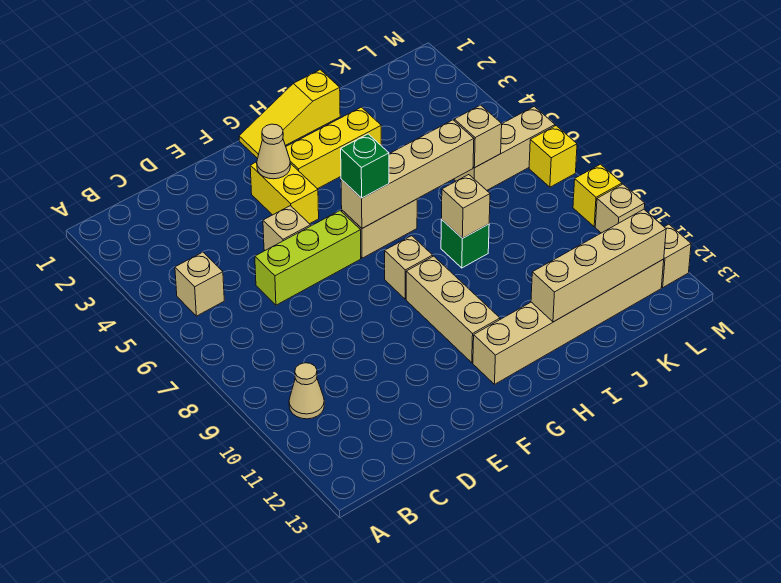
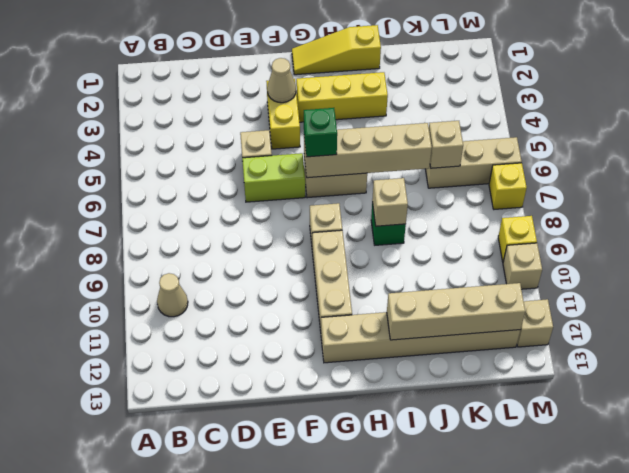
tan 1x1 brick [175,252,224,316] -> none
lime 1x3 brick [255,211,361,305] -> lime 1x2 brick [242,153,305,202]

